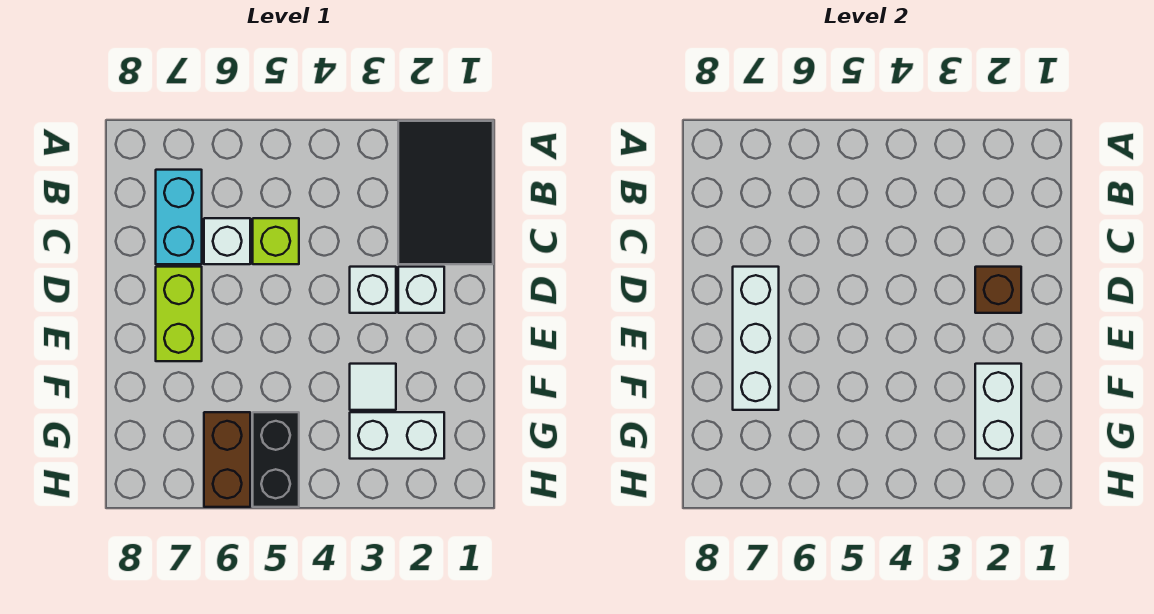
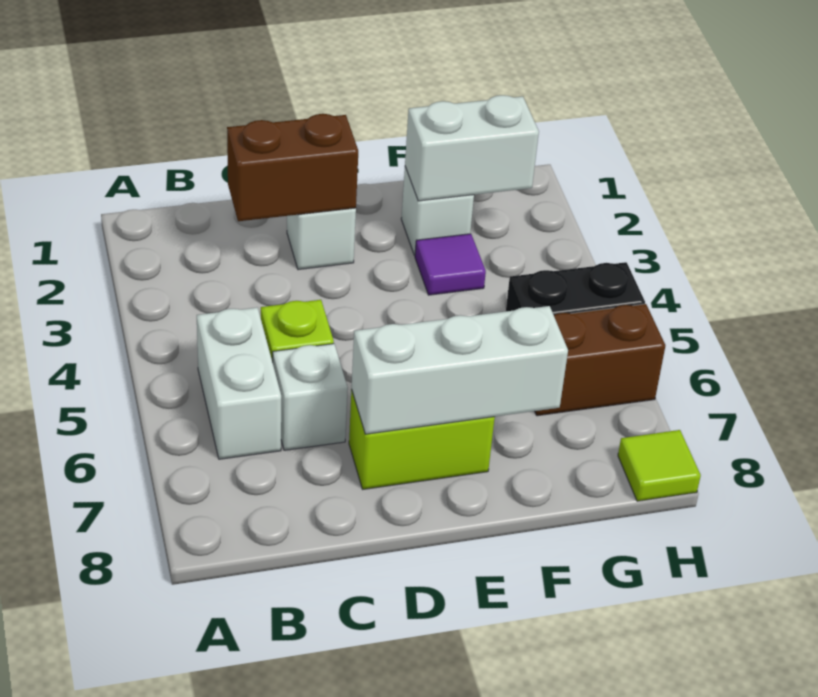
black 2x3 tile [398,121,493,264] -> none
cyan 1x2 brick [156,170,202,264] -> none
brown 1x1 brick [975,267,1021,313] -> brown 1x2 brick [227,114,358,221]
white 1x1 brick [350,267,396,313] -> white 1x1 brick moved to [401,167,474,256]
white 1x1 tile [350,364,396,410] -> purple 1x1 tile [415,234,486,295]
white 1x2 brick [350,412,444,459] -> white 1x2 brick moved to [197,307,281,459]
none -> lime 1x1 tile [618,430,701,501]

